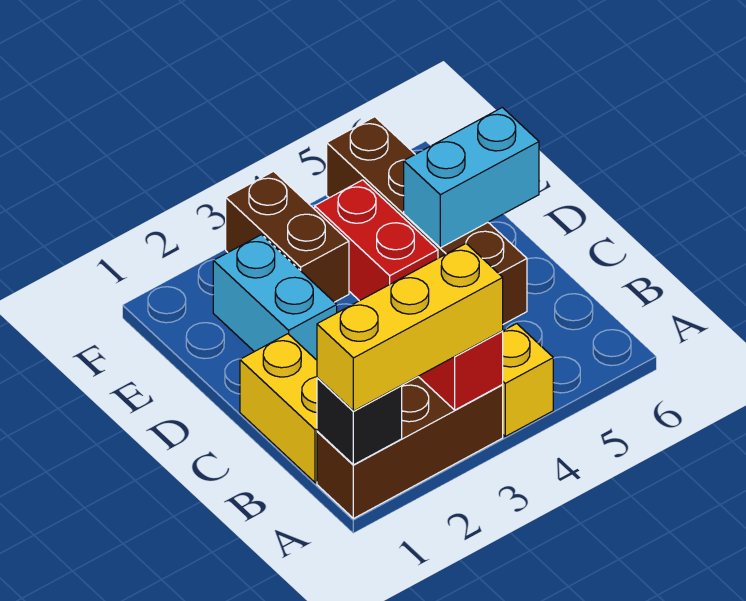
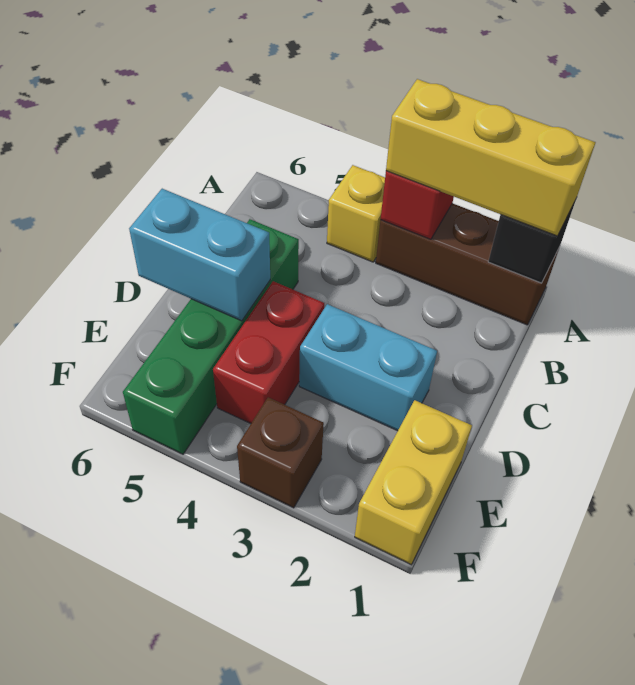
yellow 1x2 brick [240,334,317,483] -> yellow 1x2 brick moved to [355,400,472,565]
brown 1x4 brick [327,117,527,324] -> green 1x4 brick [123,219,299,454]
cyan 1x2 brick [213,235,337,360] -> cyan 1x2 brick turned to [299,304,437,431]
brown 1x2 brick [226,171,349,302] -> brown 1x1 brick [237,397,324,508]

